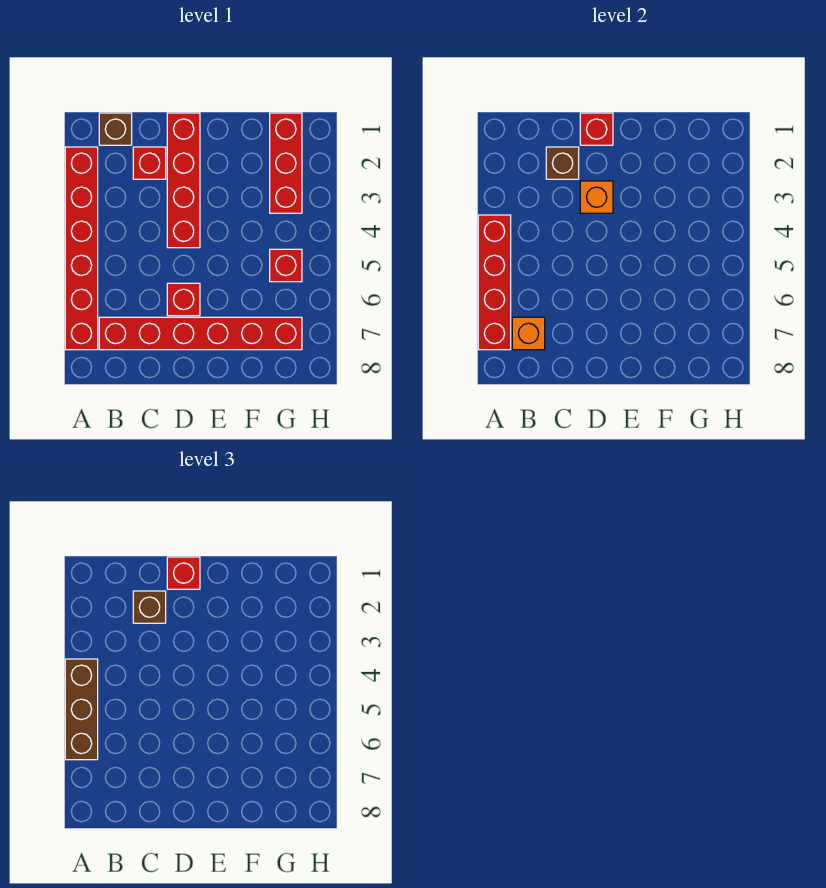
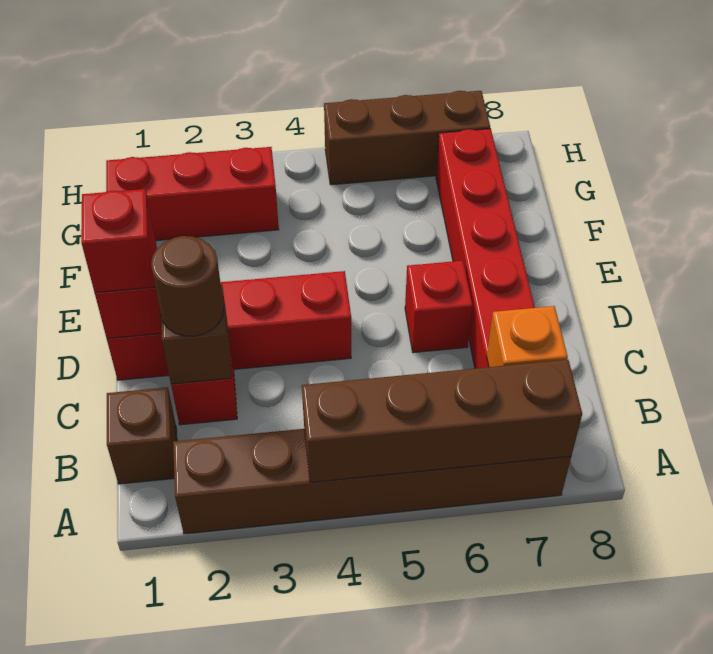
red 1x6 brick [65,147,98,350] -> brown 1x6 brick [173,429,571,534]
red 1x4 brick [478,215,511,350] -> brown 1x4 brick [302,360,582,482]
brown 1x3 brick [65,659,98,760] -> brown 1x3 brick moved to [324,91,490,185]
brown 1x1 brick [133,591,166,623] -> brown 1x1 round brick [151,236,224,336]
orange 1x1 brick [580,181,613,213] -> none
red 1x1 brick [270,249,302,282] -> none

